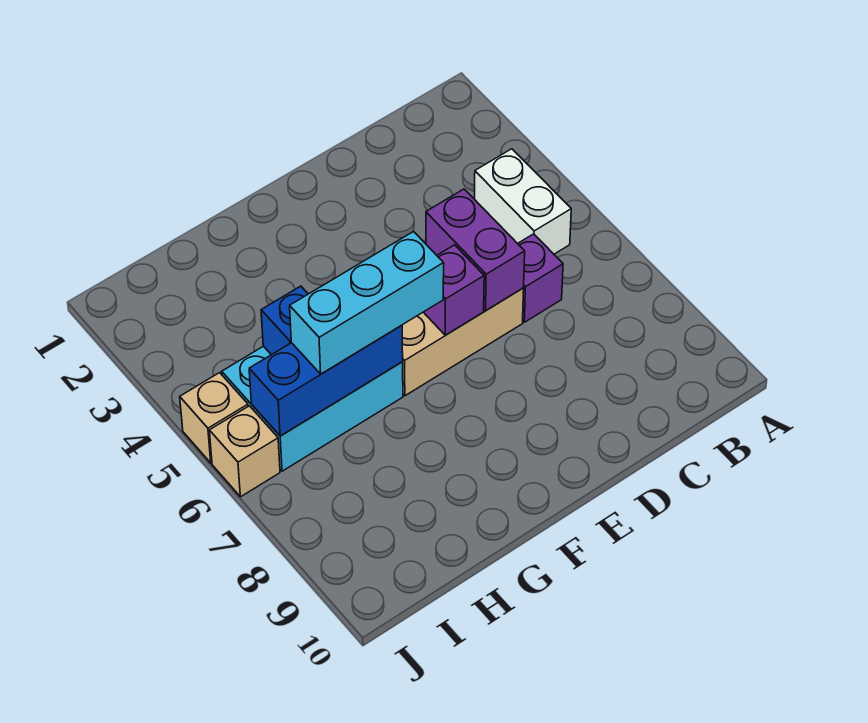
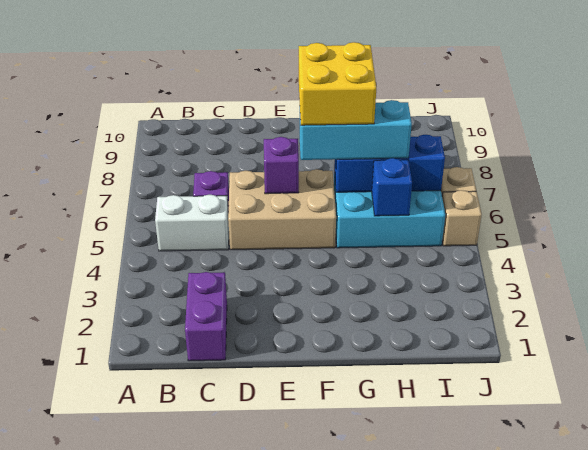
white 1x2 brick [474,149,571,254] -> white 1x2 brick turned to [155,195,229,251]
purple 1x2 brick [426,189,525,310] -> purple 1x2 brick moved to [185,272,227,361]
none -> yellow 2x2 brick [299,42,376,125]

